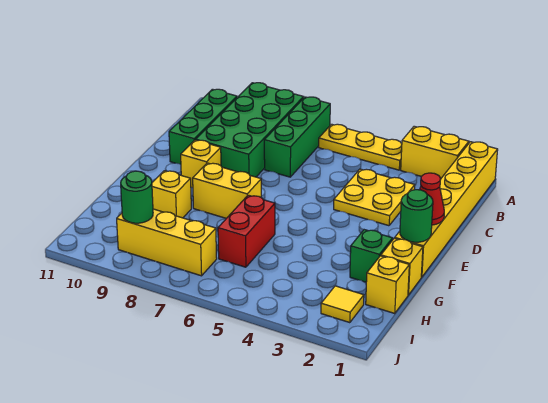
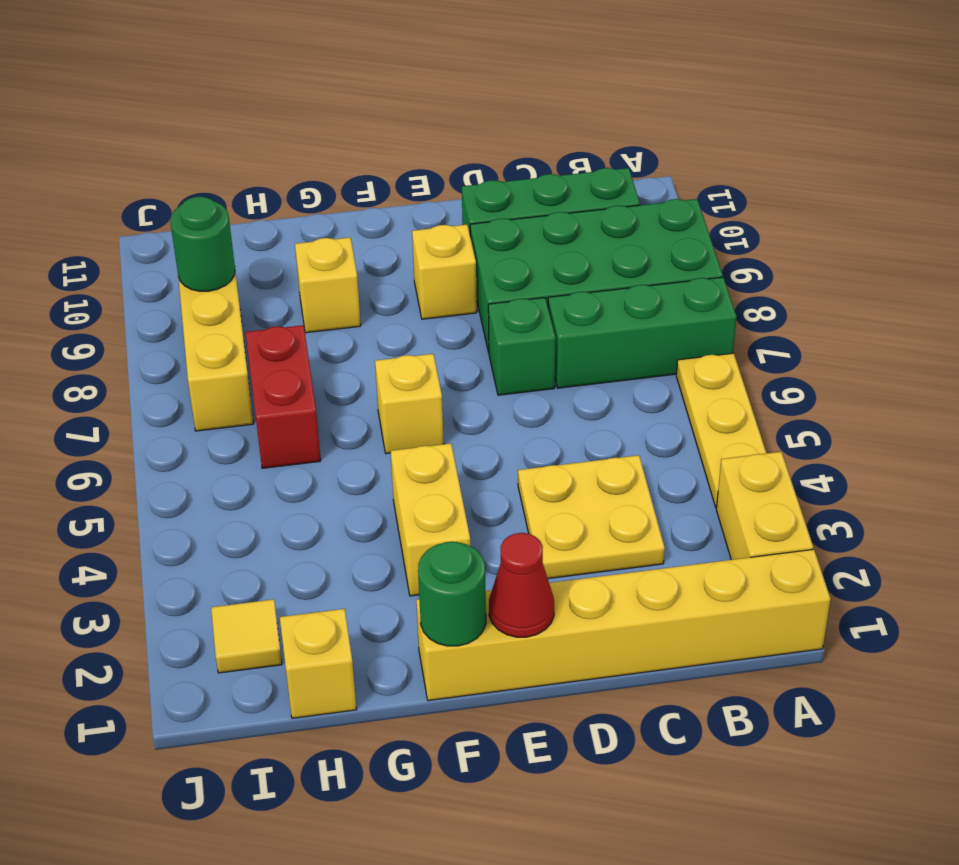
yellow 1x2 brick [193,163,261,218] -> yellow 1x2 brick moved to [391,443,470,596]
yellow 1x1 brick [381,238,423,295] -> yellow 1x1 brick moved to [375,354,444,454]
green 1x1 brick [350,230,393,282] -> green 1x1 brick moved to [488,298,556,395]
red 1x2 brick [218,195,275,267] -> red 1x2 brick turned to [246,325,321,468]

